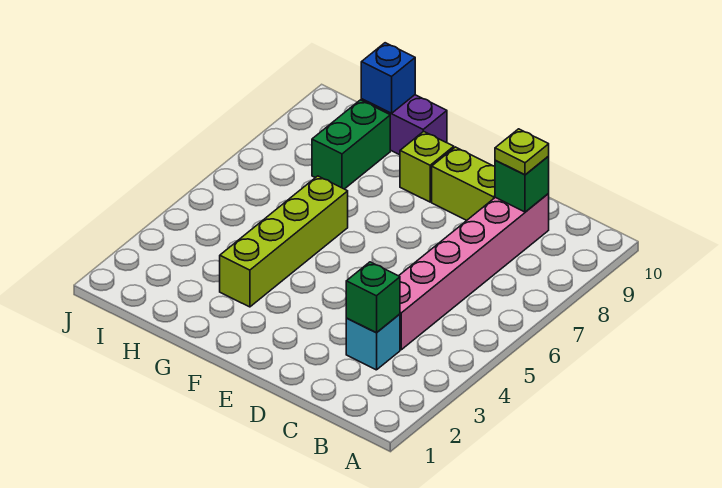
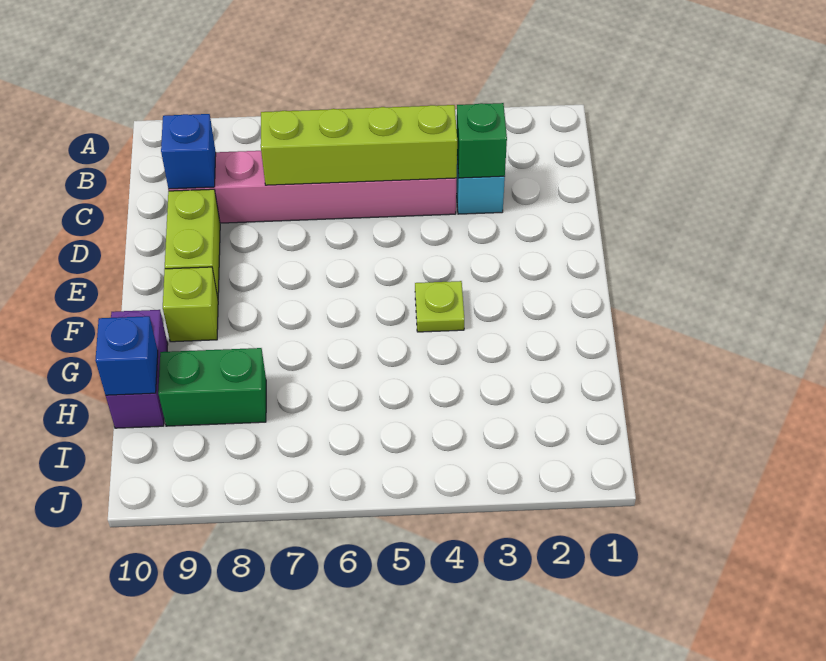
green 1x1 brick [495,156,549,212] -> blue 1x1 brick [161,114,216,189]
lime 1x1 plate [495,129,549,175] -> lime 1x1 plate moved to [415,281,464,332]
lime 1x4 brick [220,176,348,307] -> lime 1x4 brick moved to [261,105,457,185]

